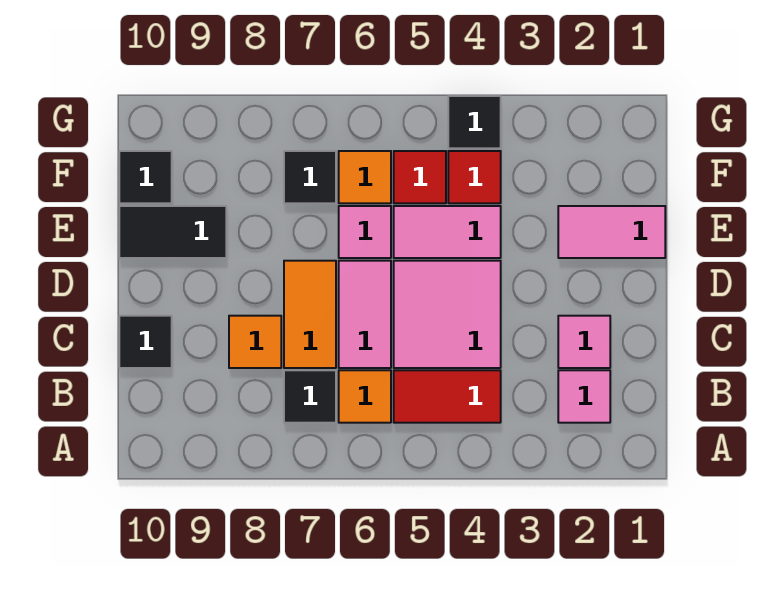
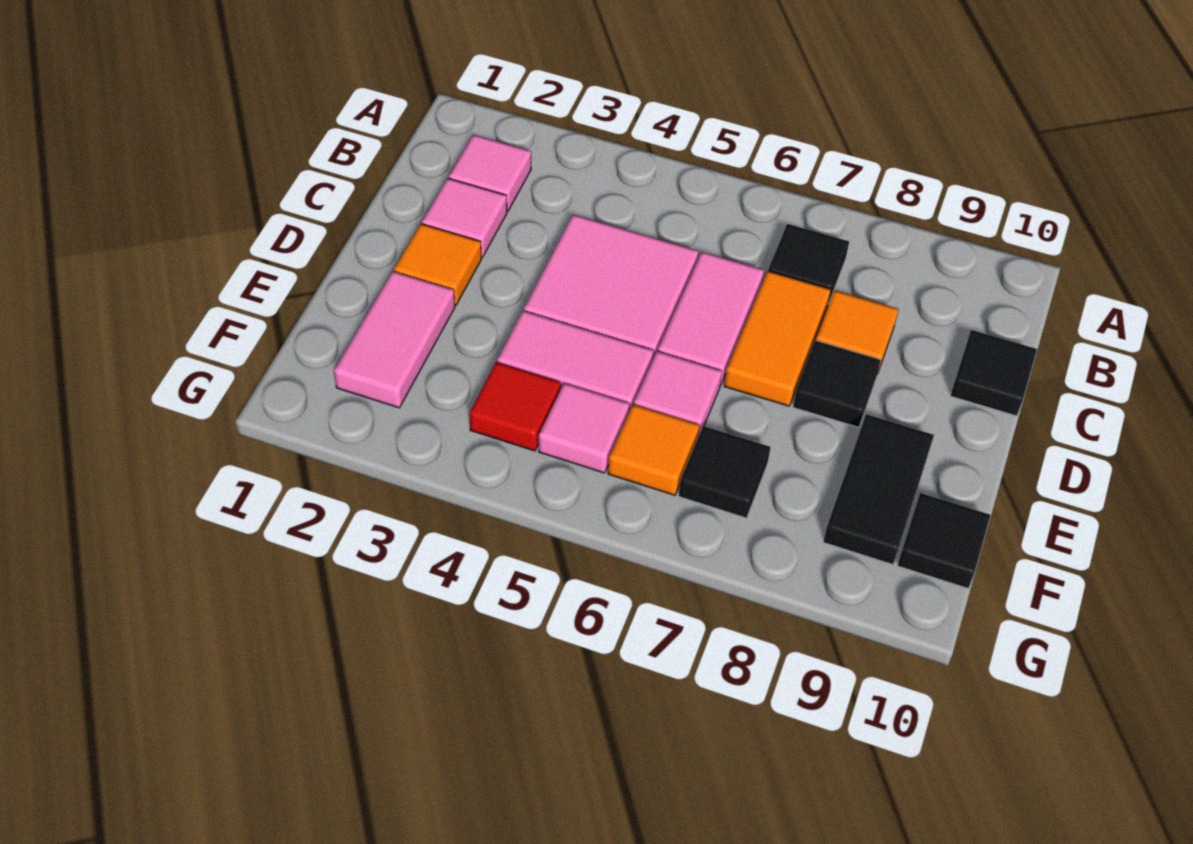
red 1x2 tile [394,370,501,423] -> none
orange 1x1 tile [339,370,391,423] -> orange 1x1 tile moved to [394,224,482,305]
pink 1x2 tile [558,206,665,258] -> pink 1x2 tile turned to [334,271,455,408]
black 1x2 tile [119,206,226,258] -> black 1x2 tile turned to [823,414,934,565]
red 1x1 tile [394,151,446,203] -> pink 1x1 tile [539,383,630,473]
black 1x1 tile [448,96,501,148] -> black 1x1 tile moved to [793,340,881,427]

